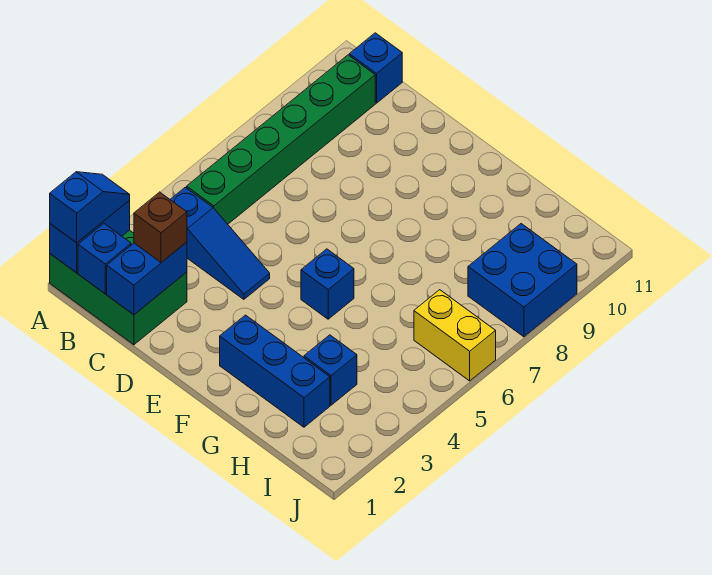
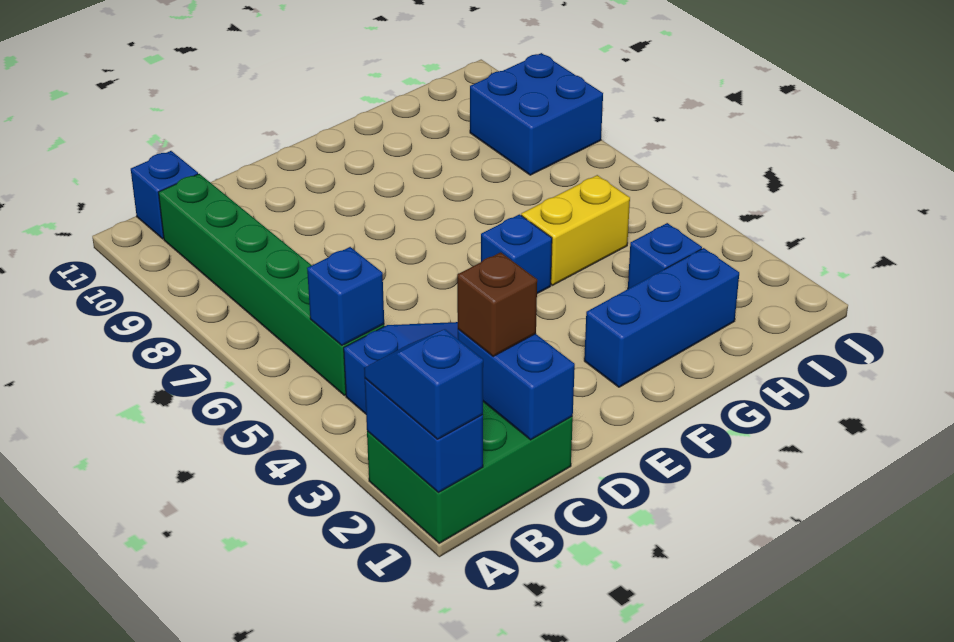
blue 1x1 brick [78,224,131,294] -> blue 1x1 brick moved to [307,247,384,345]
yellow 1x2 brick [414,290,496,381] -> yellow 1x2 brick moved to [521,175,630,285]

